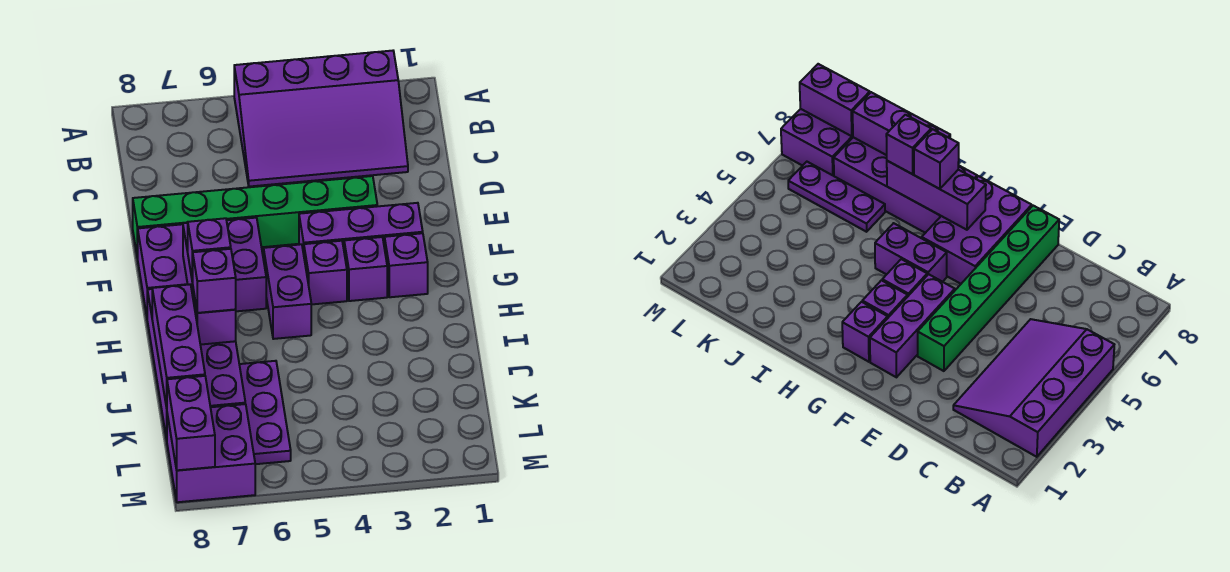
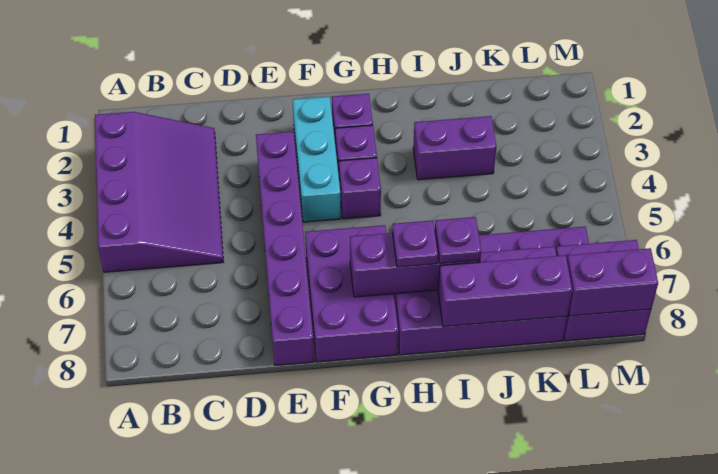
green 1x6 brick [133,176,377,258] -> purple 1x6 brick [256,132,314,365]
purple 1x3 brick [299,203,423,254] -> cyan 1x3 brick [293,97,341,222]
purple 1x2 brick [264,244,311,339] -> purple 1x2 brick moved to [413,116,496,180]
purple 1x1 brick [188,218,231,282] -> purple 1x1 plate [392,220,438,267]
purple 1x1 brick [192,249,236,313] -> purple 1x1 plate [435,217,481,264]

